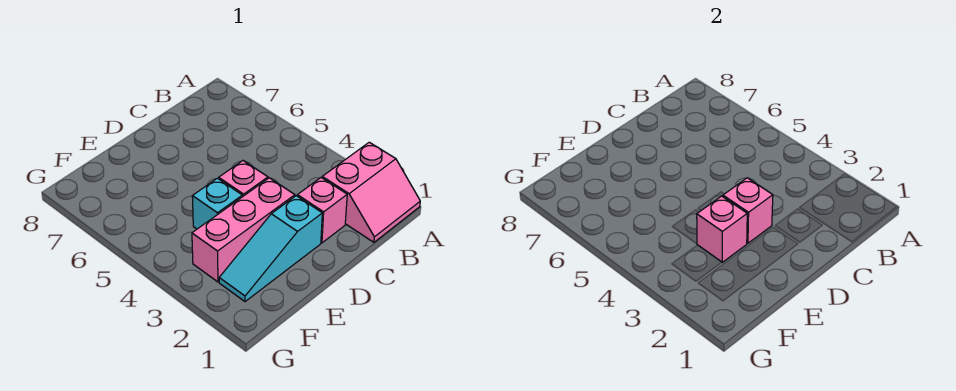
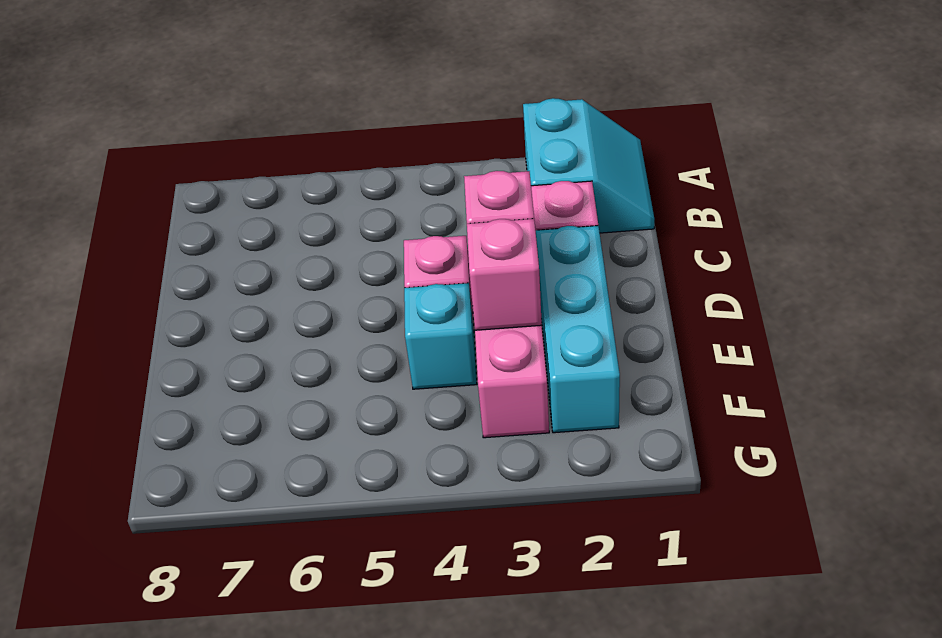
pink 2x2 slope [322,142,420,242] -> cyan 2x2 slope [523,98,654,233]
cyan 1x3 slope [219,196,322,302] -> cyan 1x3 brick [536,226,620,433]

